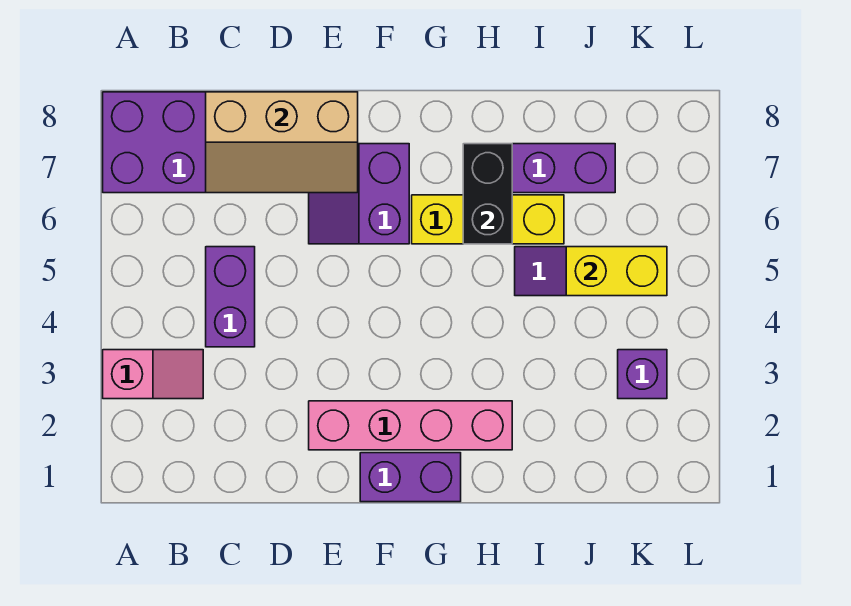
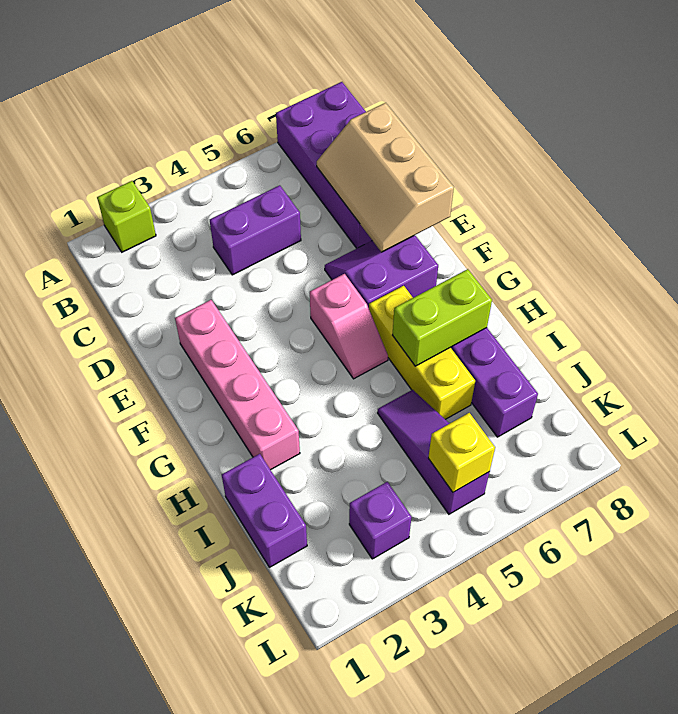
none -> lime 1x1 brick [97,181,156,252]
pink 1x2 slope [103,350,203,399] -> pink 1x2 slope moved to [310,274,388,379]
purple 1x2 brick [360,453,461,502] -> purple 1x2 brick moved to [222,454,307,567]
black 1x2 brick [463,144,512,244] -> lime 1x2 brick [393,269,492,366]
yellow 1x2 brick [566,247,667,296] -> yellow 1x1 brick [428,413,495,492]

